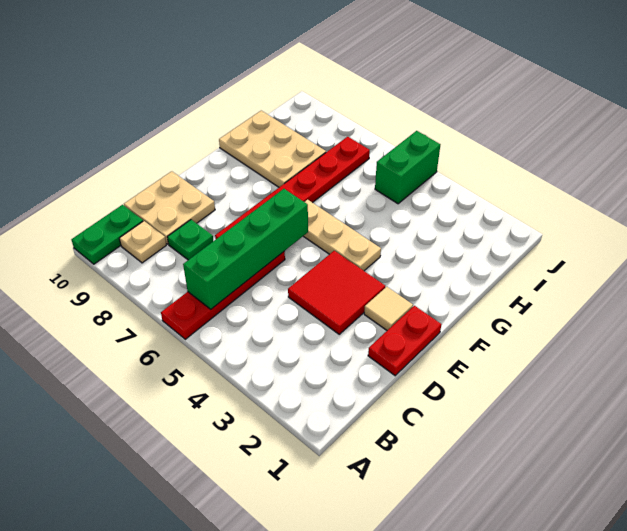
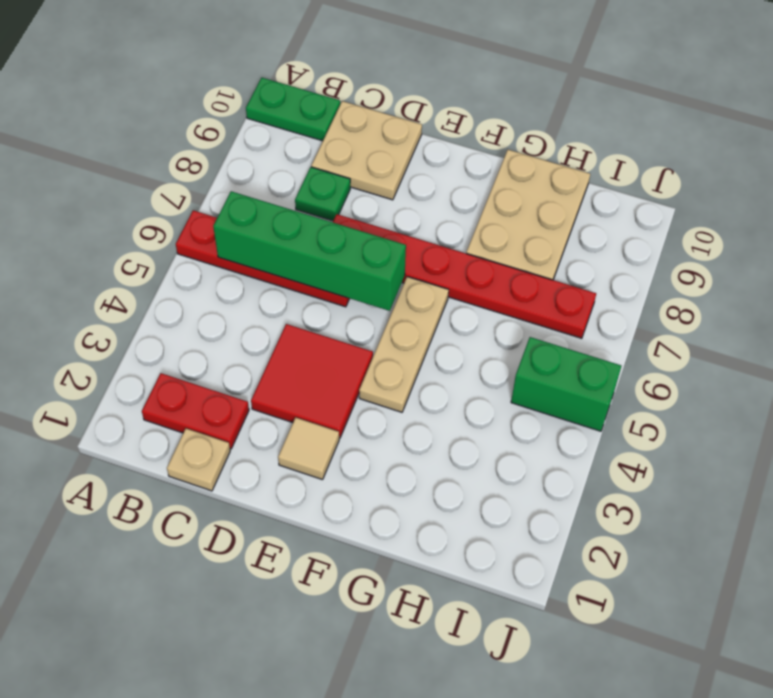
tan 1x1 plate [119,221,166,263] -> tan 1x1 plate moved to [167,429,230,491]
red 1x2 plate [368,306,441,376] -> red 1x2 plate moved to [142,373,249,449]

